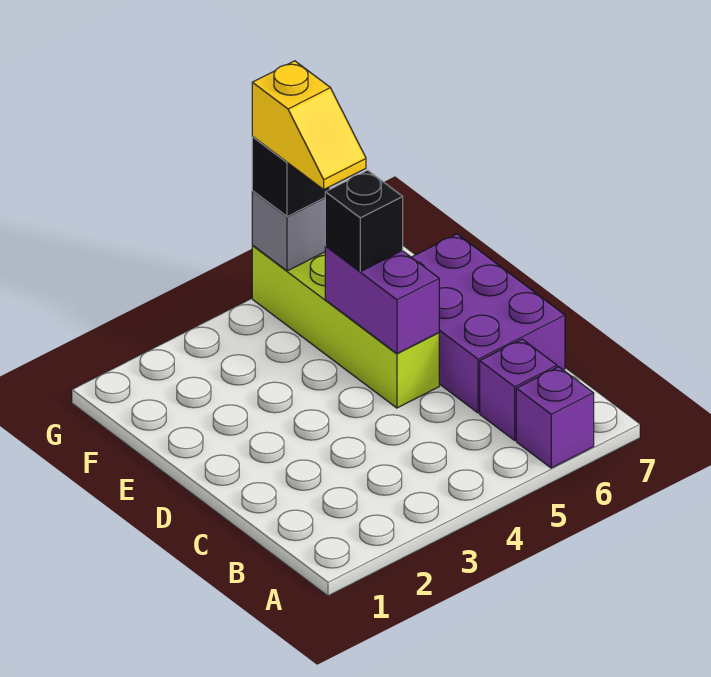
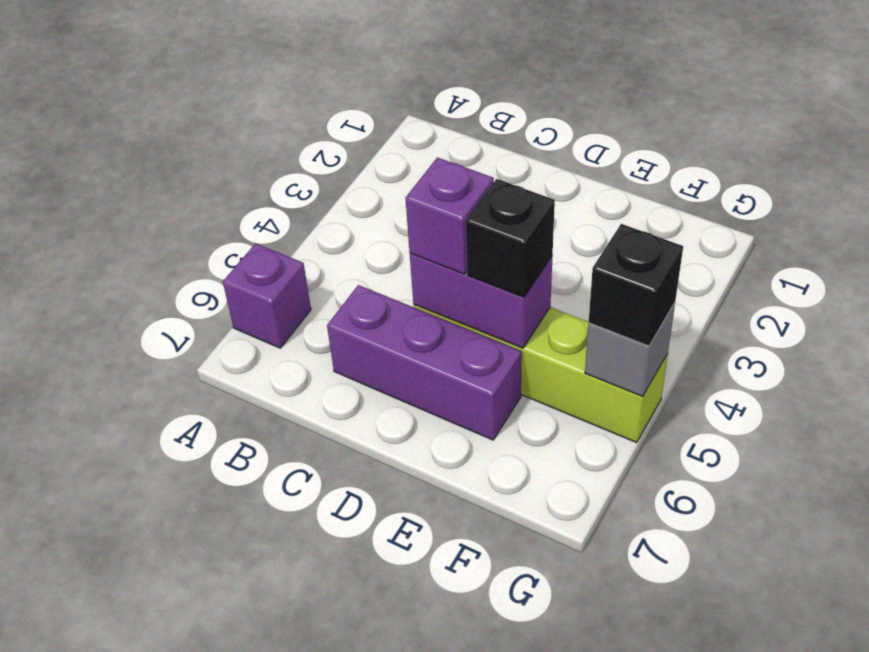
purple 1x1 brick [480,339,557,440] -> purple 1x1 brick moved to [405,157,494,274]
purple 2x3 brick [412,234,565,413] -> purple 1x3 brick [327,285,522,440]
yellow 1x2 slope [252,61,366,189] -> none

